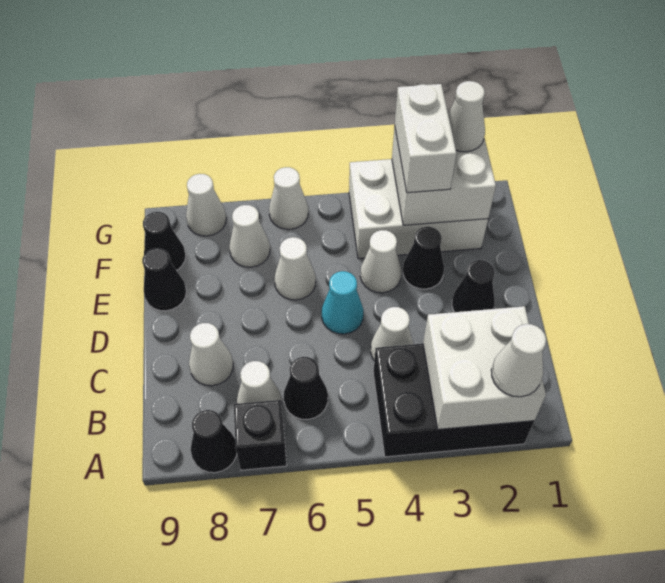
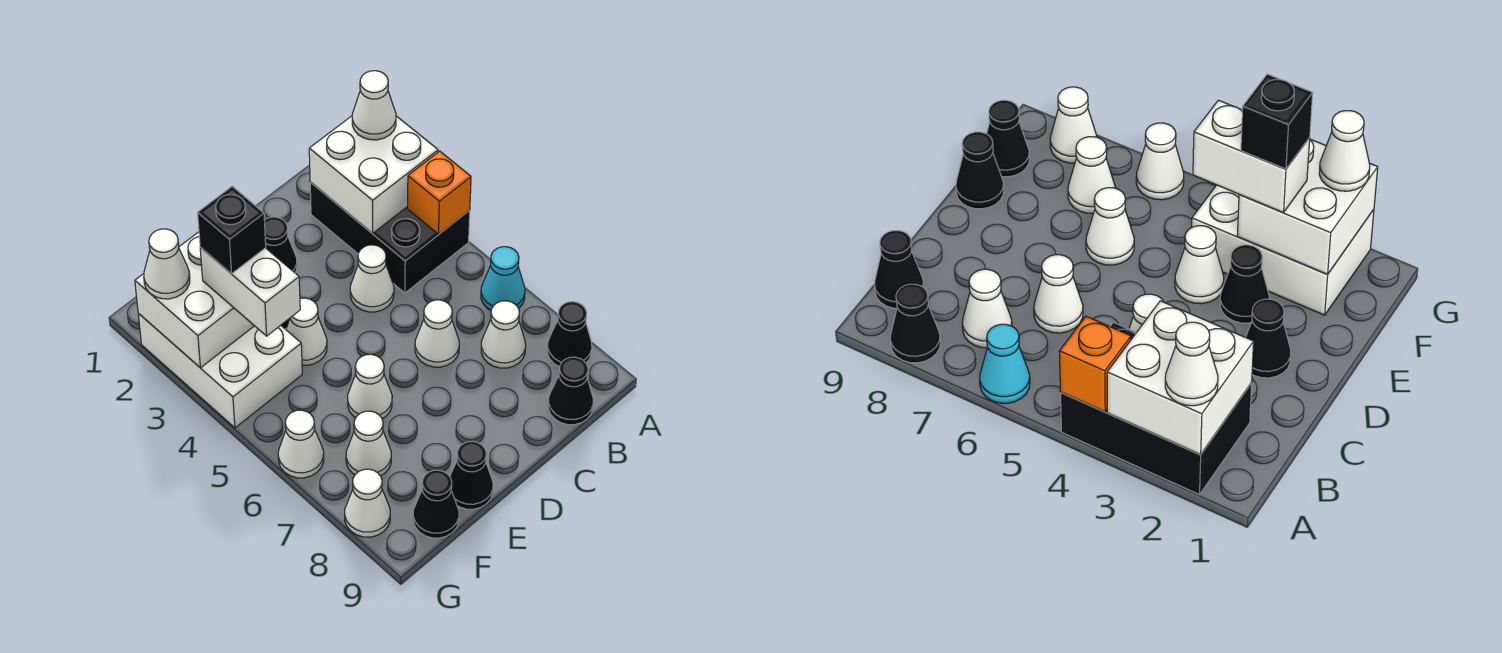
none -> orange 1x1 brick [407,151,471,234]
black 1x1 brick [234,400,287,470] -> black 1x1 brick moved to [198,186,266,274]
black 1x1 cone [284,357,328,420] -> black 1x1 cone moved to [548,357,593,425]
white 1x1 cone [189,323,233,386] -> white 1x1 cone moved to [415,300,459,367]
cyan 1x1 cone [322,271,364,334] -> cyan 1x1 cone moved to [481,247,525,310]
white 1x2 brick [395,84,456,193] -> white 1x2 brick turned to [200,248,300,336]

